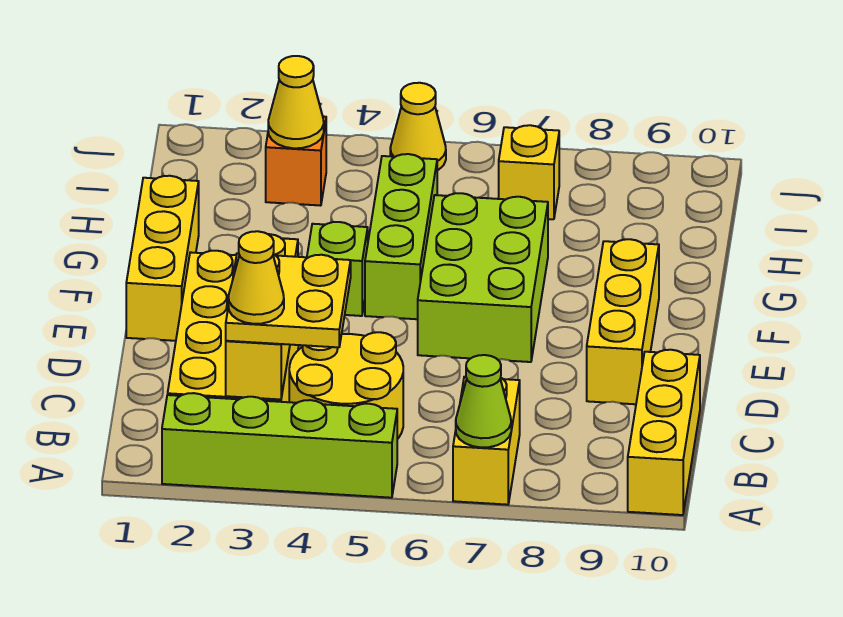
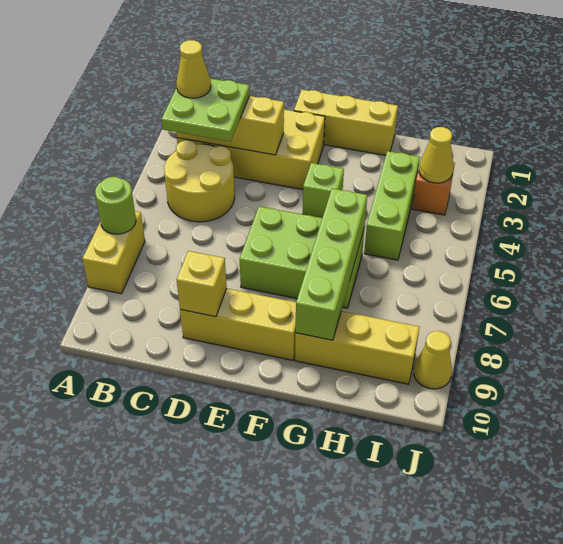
lime 1x4 brick [162,393,397,498] -> lime 1x4 brick moved to [296,188,367,340]
yellow 1x2 brick [453,377,520,505] -> yellow 1x2 brick turned to [82,211,145,294]
lime 1x1 cone [456,355,511,447] -> lime 1x1 round brick [95,177,136,234]
yellow 1x3 brick [628,350,700,515] -> yellow 1x3 brick moved to [295,311,419,384]
yellow 2x2 plate [226,253,351,347] -> lime 2x2 plate [161,79,250,142]
lime 1x3 brick [365,154,437,319] -> lime 1x3 brick turned to [364,151,420,260]
yellow 1x1 brick [499,125,559,219] -> yellow 1x1 brick moved to [177,251,227,317]
yellow 1x1 cone [390,83,446,170] -> yellow 1x1 cone moved to [414,331,452,389]

